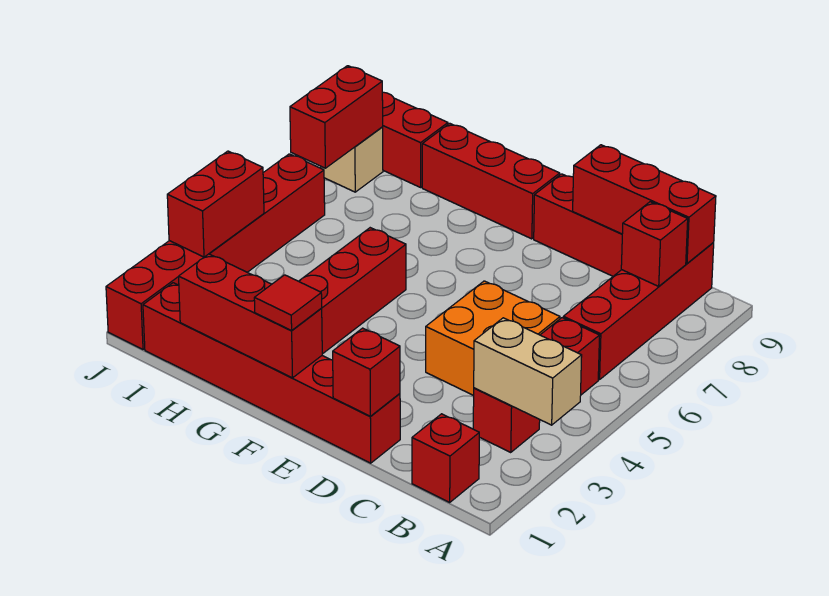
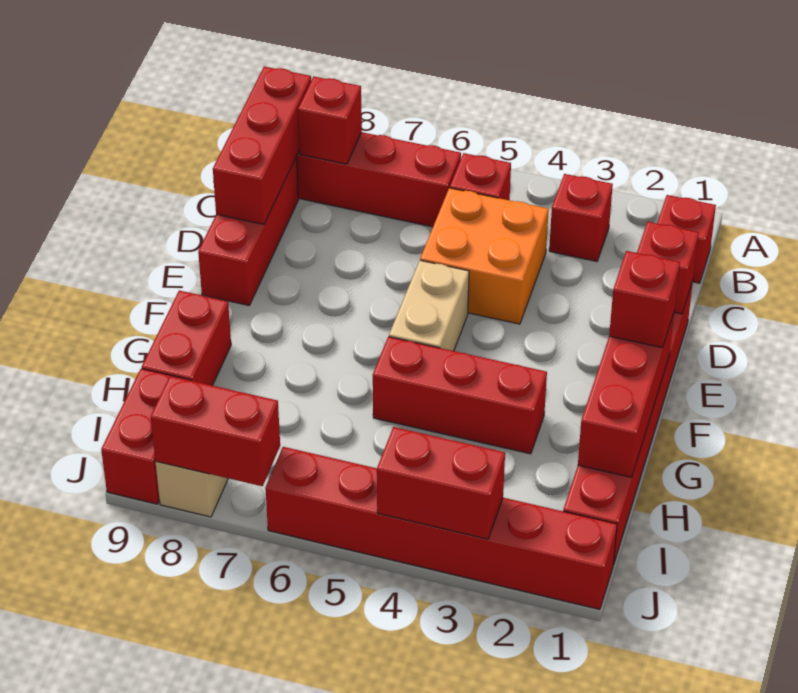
tan 1x2 brick [474,318,582,425] -> tan 1x2 brick moved to [389,260,469,351]
red 1x1 tile [254,275,322,330] -> red 1x1 brick [609,251,680,348]
red 1x3 brick [422,123,560,239] -> red 1x2 brick [142,291,231,386]

